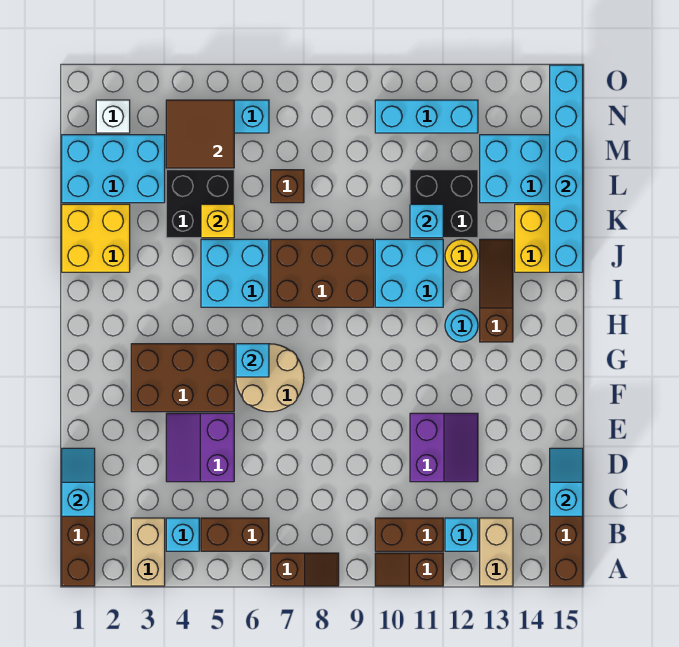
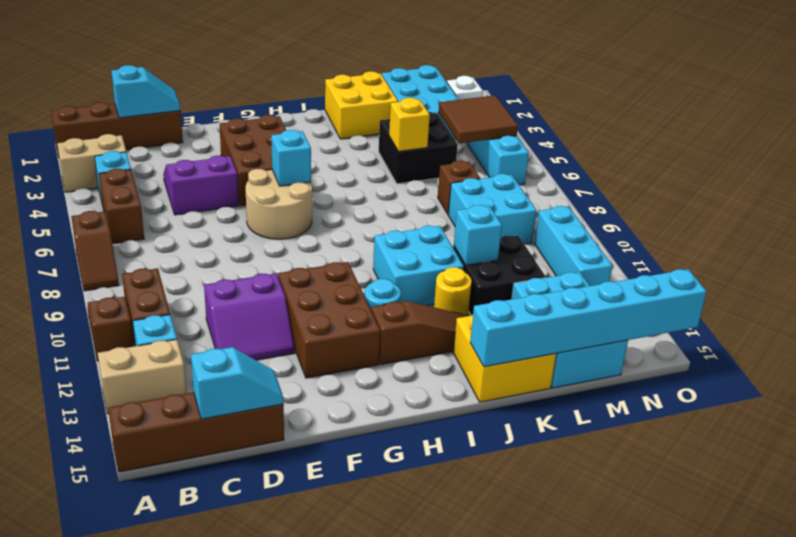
cyan 2x2 brick [201,239,269,307] -> cyan 2x2 brick moved to [448,174,537,244]
brown 2x3 brick [271,239,374,307] -> brown 2x3 brick moved to [278,262,380,378]

